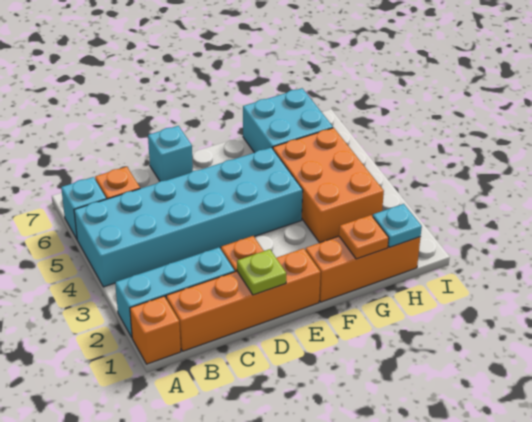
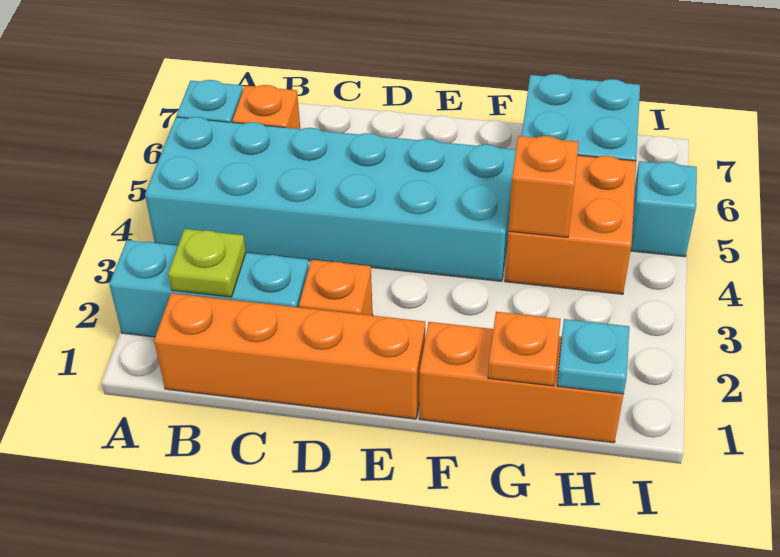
orange 1x1 brick [130,296,181,364] -> orange 1x1 brick moved to [508,136,579,237]
lime 1x1 plate [237,249,286,295] -> lime 1x1 plate moved to [168,229,246,297]
cyan 1x1 brick [148,126,193,181] -> cyan 1x1 brick moved to [631,161,697,257]
orange 2x3 brick [273,128,384,243] -> orange 2x2 brick [505,155,636,294]

